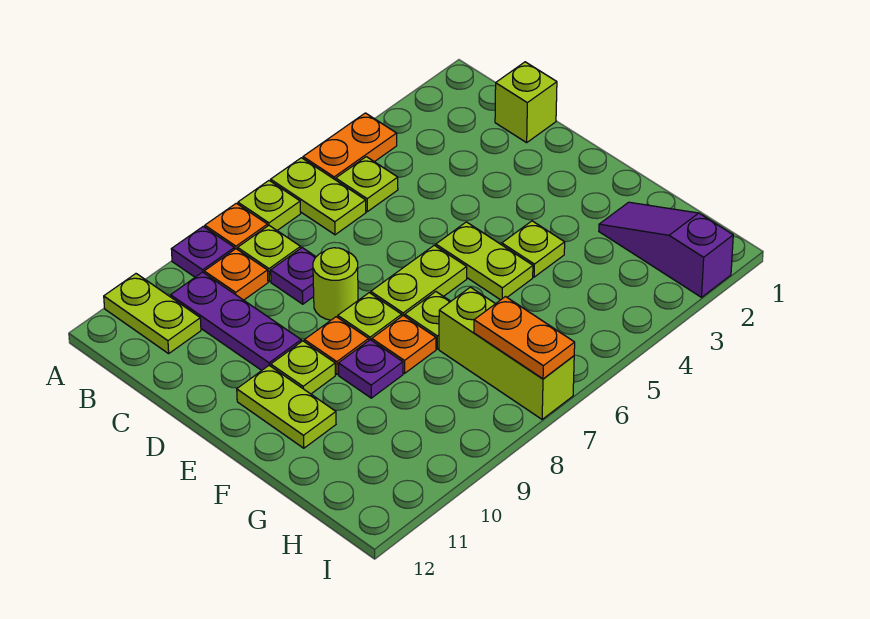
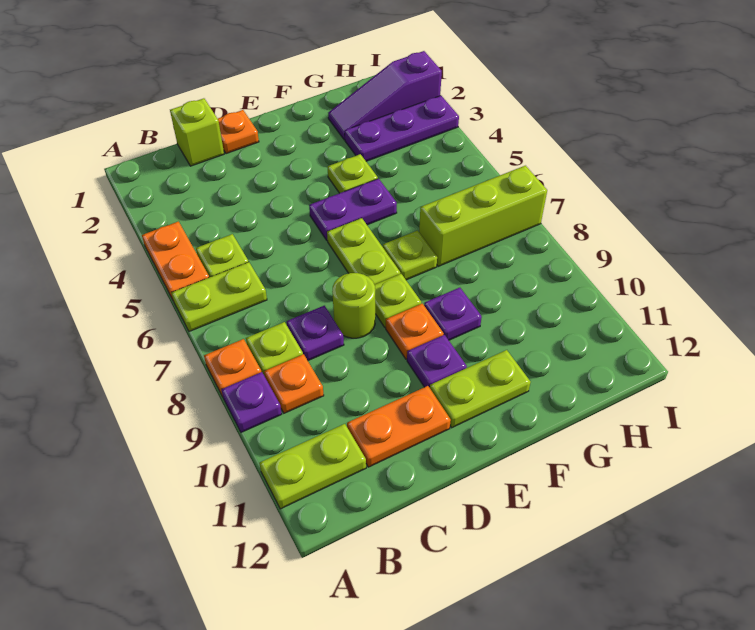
lime 1x1 plate [238,181,301,230] -> none
purple 1x3 plate [171,272,301,371] -> purple 1x3 plate moved to [345,96,459,161]
lime 1x2 plate [436,222,533,300] -> purple 1x2 plate [309,179,397,241]
lime 1x1 plate [271,341,335,394] -> purple 1x1 plate [407,335,467,388]
orange 1x1 plate [372,316,436,373] -> orange 1x1 plate moved to [218,110,259,154]
orange 1x2 plate [474,297,575,379] -> orange 1x2 plate moved to [347,386,451,467]

